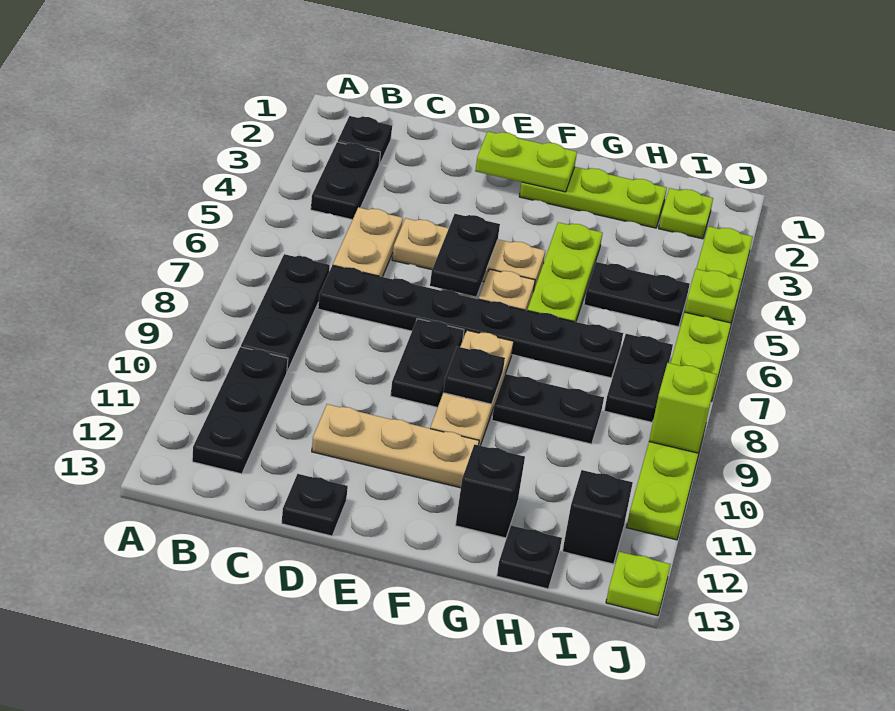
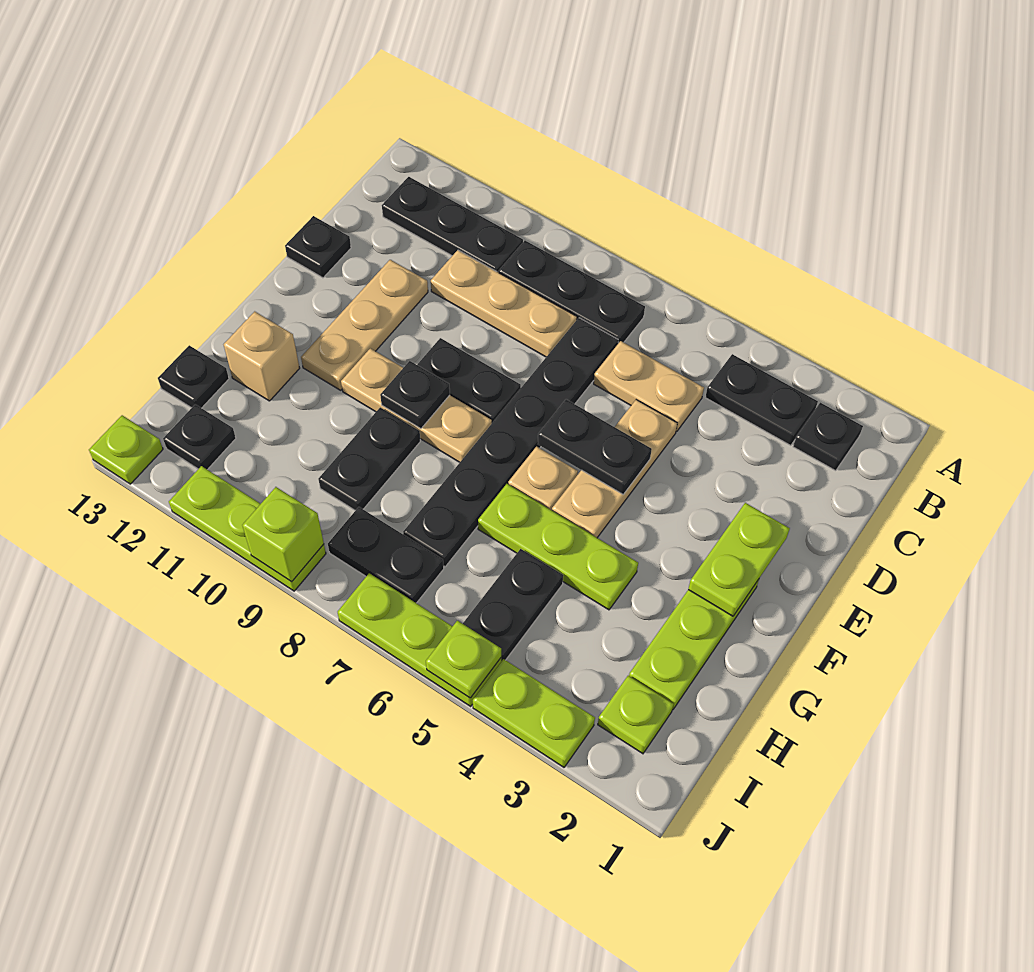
none -> tan 1x3 plate [431,250,577,357]
black 1x1 brick [455,444,525,538] -> tan 1x1 brick [224,312,300,401]
black 1x1 brick [563,470,633,564] -> black 1x1 plate [163,404,236,470]

